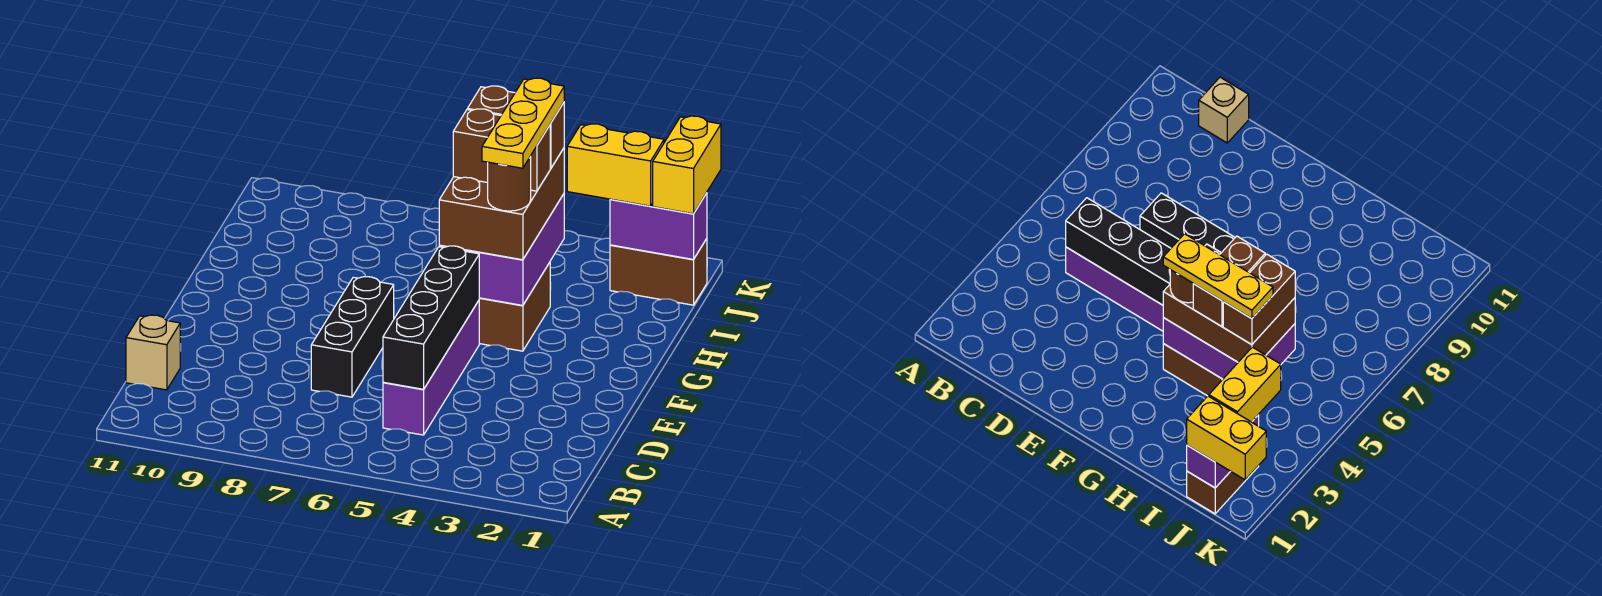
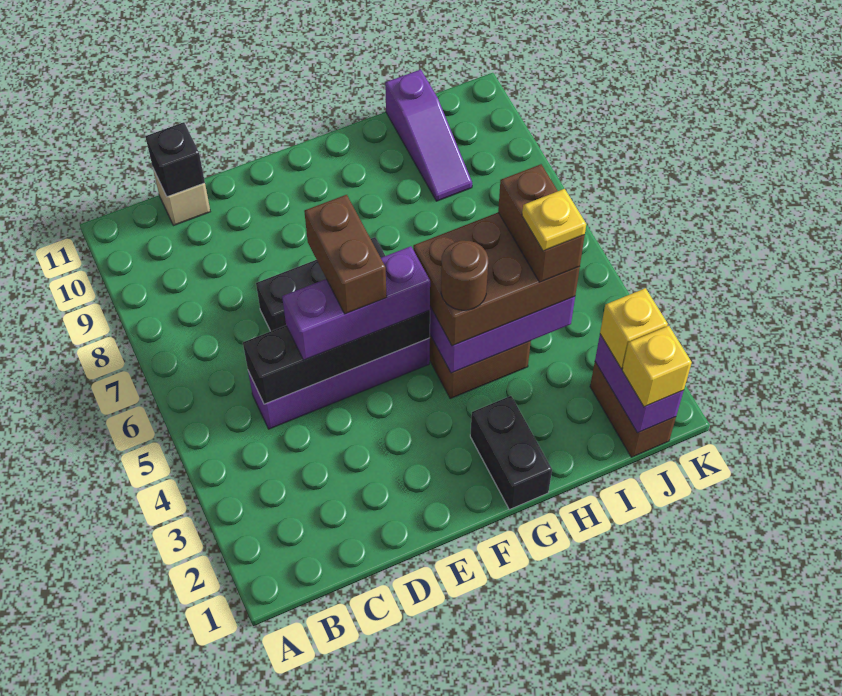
none -> black 1x1 brick [145,122,205,197]
none -> purple 1x3 brick [282,246,430,360]
none -> black 1x2 brick [470,396,552,510]
yellow 1x3 plate [482,78,564,168] -> yellow 1x1 plate [522,189,586,251]
brown 1x2 brick [453,109,550,191] -> brown 1x2 brick moved to [304,195,387,314]
none -> purple 1x3 slope [385,69,472,201]
yellow 1x2 brick [653,116,721,214] -> yellow 1x1 brick [622,326,692,407]
yellow 1x2 brick [567,124,664,206] -> yellow 1x1 brick [600,288,668,369]

